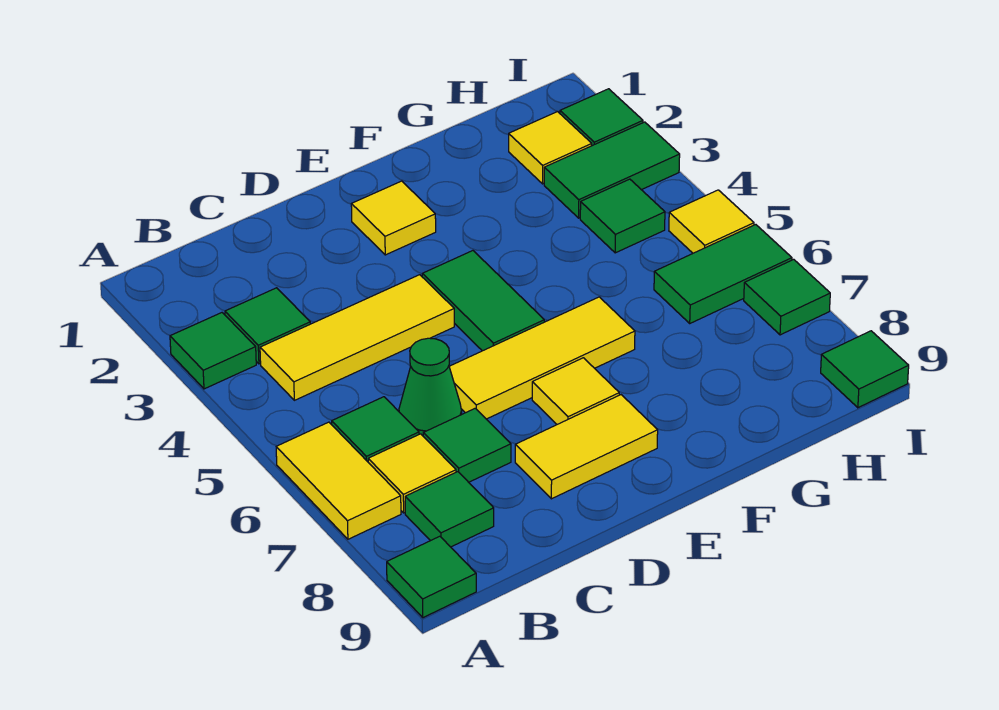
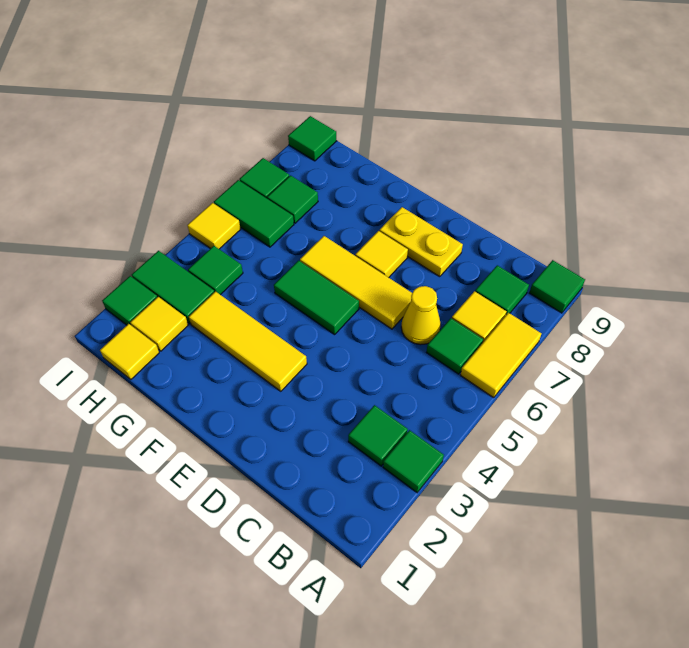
yellow 1x3 tile [260,275,454,400] -> yellow 1x3 tile moved to [189,292,307,391]
green 1x1 cone [399,338,462,436] -> yellow 1x1 cone [401,286,441,345]
green 1x1 tile [423,408,511,482] -> green 1x1 tile moved to [267,175,318,223]
yellow 1x2 tile [515,395,658,499] -> yellow 1x2 plate [380,207,463,277]
yellow 1x1 tile [351,181,436,255] -> yellow 1x1 tile moved to [100,324,159,379]
green 1x2 tile [422,251,544,351] -> green 1x2 tile turned to [274,260,359,335]

